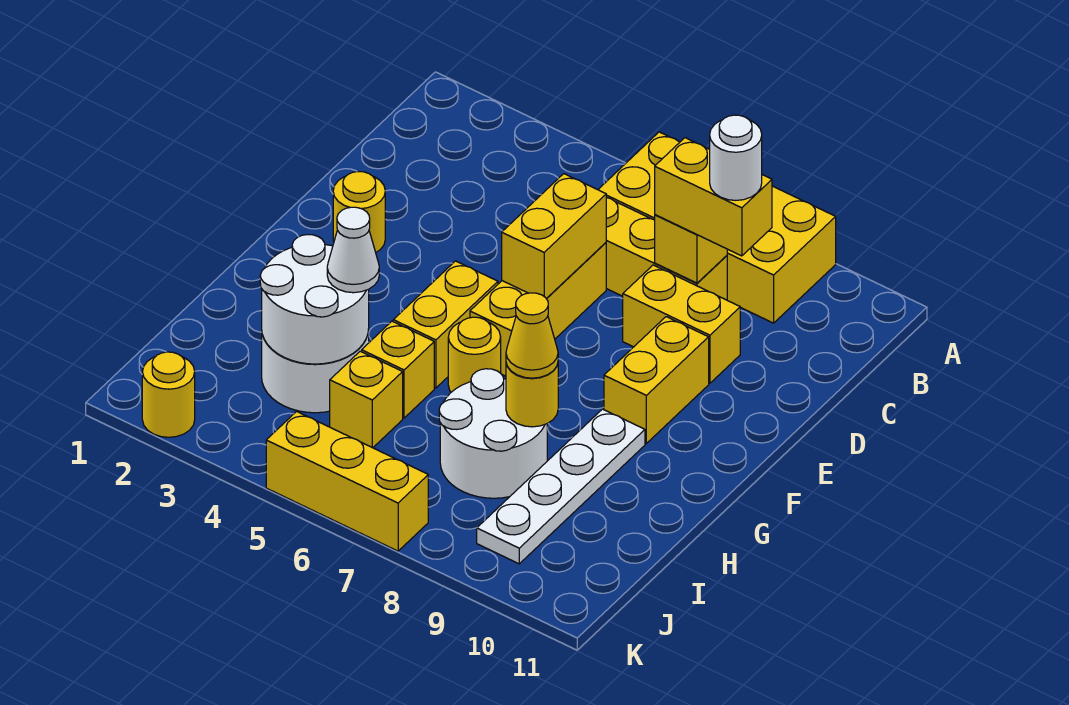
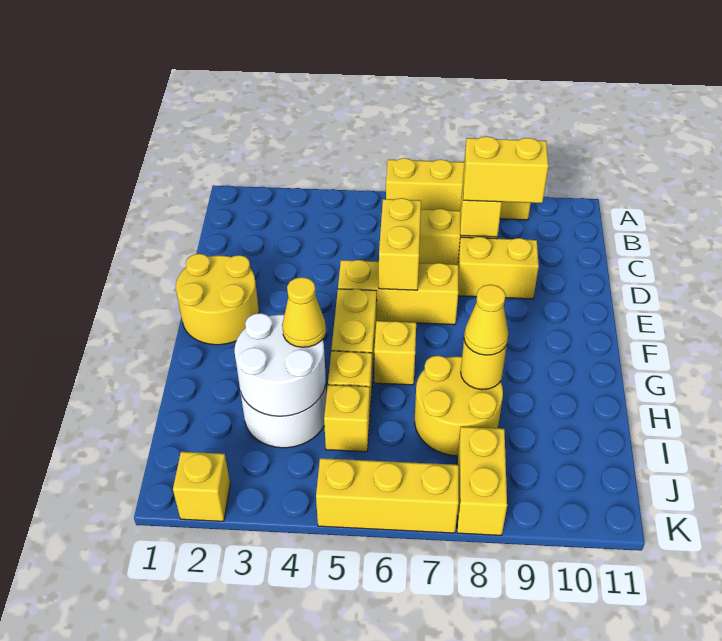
yellow 2x4 brick [598,132,836,323] -> yellow 1x4 brick [386,158,531,220]
white 1x1 round brick [710,115,762,200] -> none
yellow 1x3 brick [470,243,606,376] -> yellow 1x3 brick turned to [338,260,458,325]
yellow 1x1 round brick [333,172,385,252] -> yellow 2x2 round brick [176,254,259,345]
yellow 1x2 brick [604,317,709,443] -> yellow 1x2 brick moved to [457,427,507,535]
yellow 1x1 round brick [448,317,501,392] -> yellow 1x1 brick [374,321,416,385]
white 1x4 plate [477,409,645,564] -> none
white 1x1 cone [327,207,379,293] -> yellow 1x1 cone [282,277,326,347]
white 2x2 round brick [439,369,547,498] -> yellow 2x2 round brick [415,356,503,456]
yellow 1x1 round brick [142,352,195,437] -> yellow 1x1 brick [173,452,230,521]

